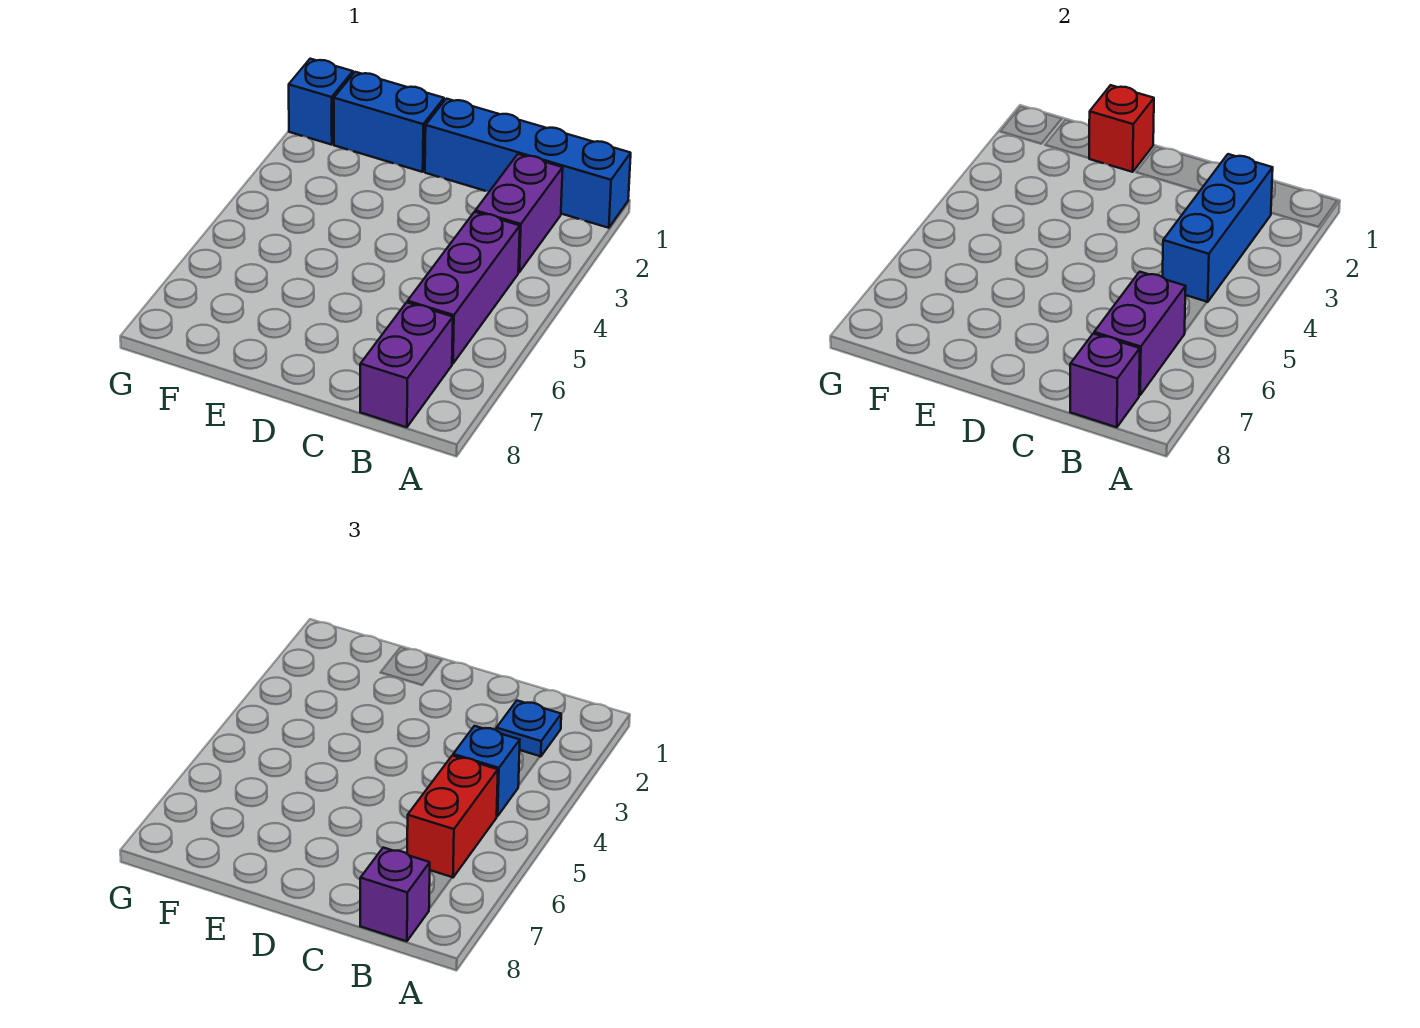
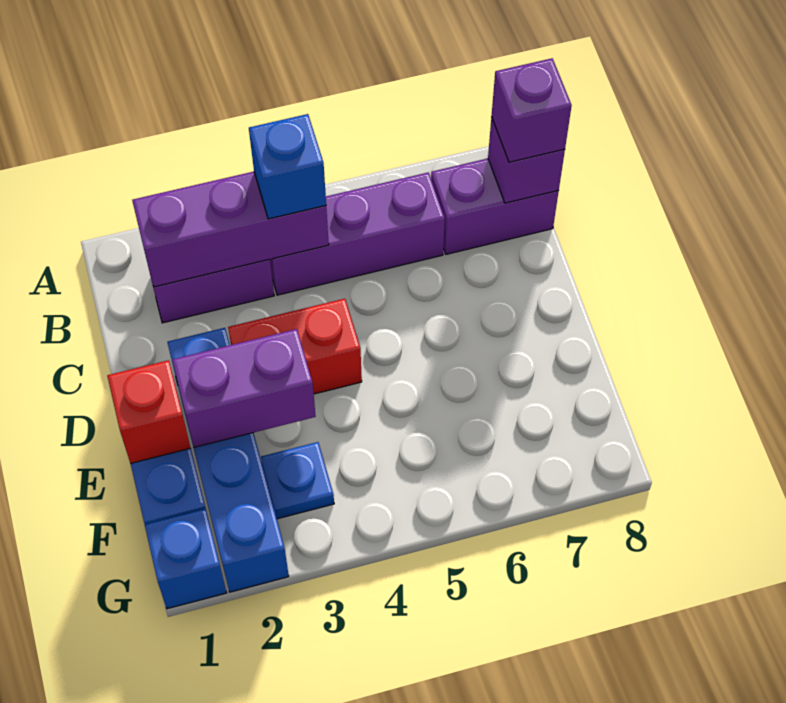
blue 1x4 brick [425,99,631,228] -> blue 1x4 brick moved to [167,328,289,592]
blue 1x3 brick [1163,154,1273,302] -> purple 1x3 brick [132,172,329,287]
blue 1x1 plate [496,701,561,757] -> blue 1x1 plate moved to [261,442,334,519]
red 1x2 brick [407,756,498,878] -> red 1x2 brick moved to [228,299,362,394]
purple 1x2 brick [1094,272,1186,395] -> purple 1x2 brick moved to [172,329,316,447]

